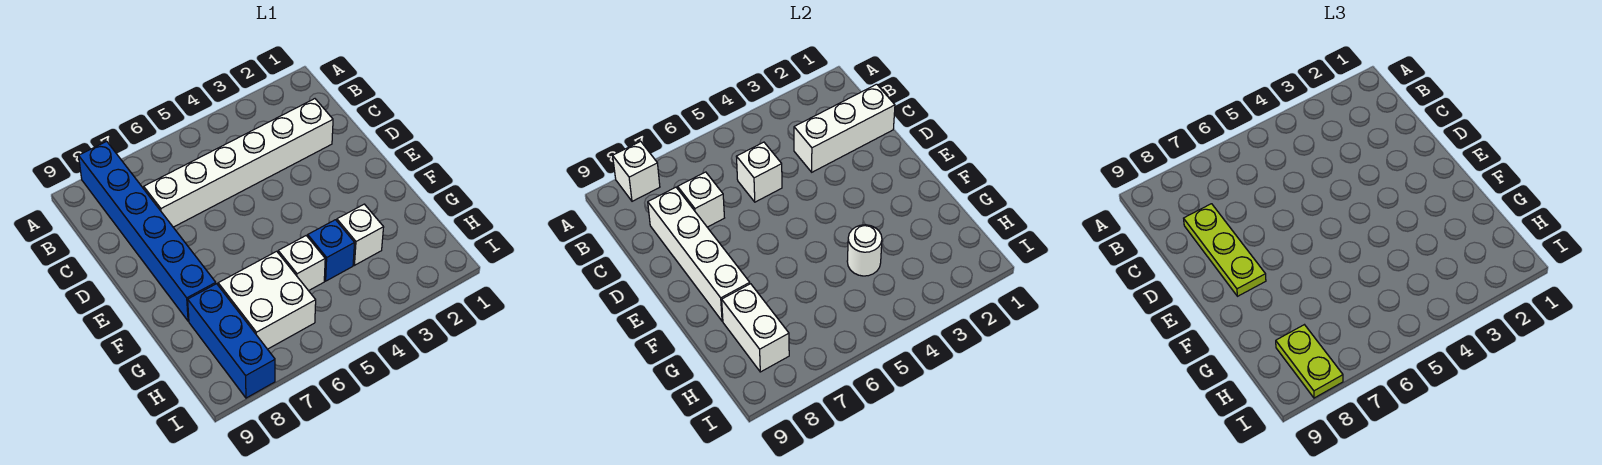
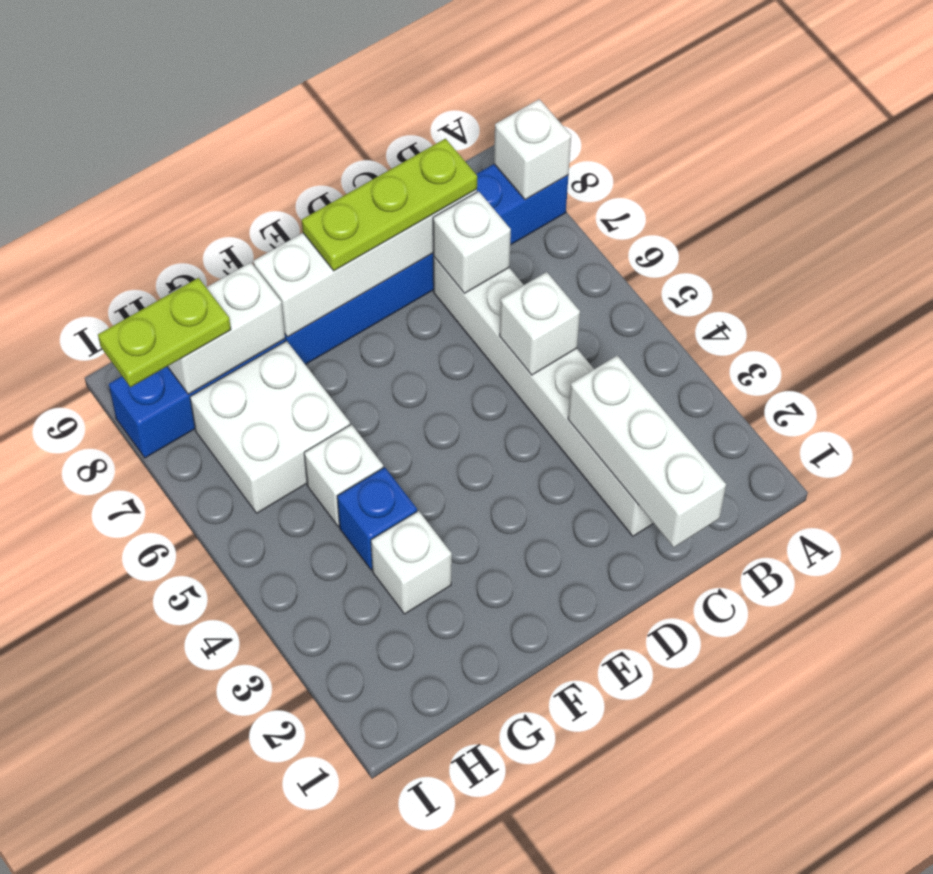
white 1x1 round brick [847,225,882,276] -> none

